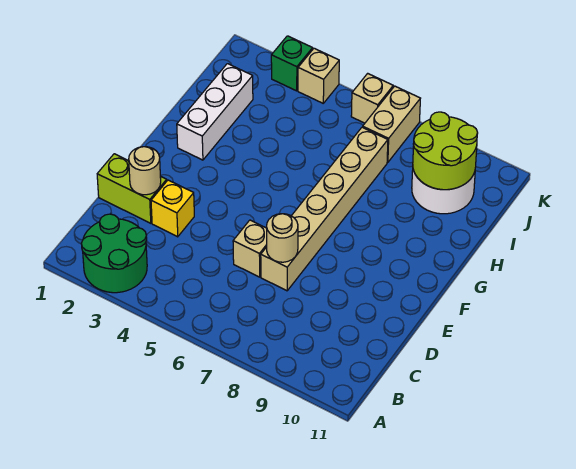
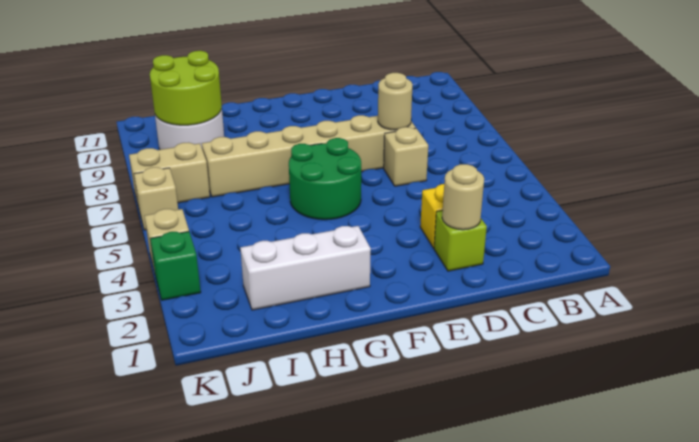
green 2x2 round brick [81,214,147,293] -> green 2x2 round brick moved to [289,138,361,220]
lime 1x2 brick [97,154,167,223] -> lime 1x1 brick [434,210,487,271]

